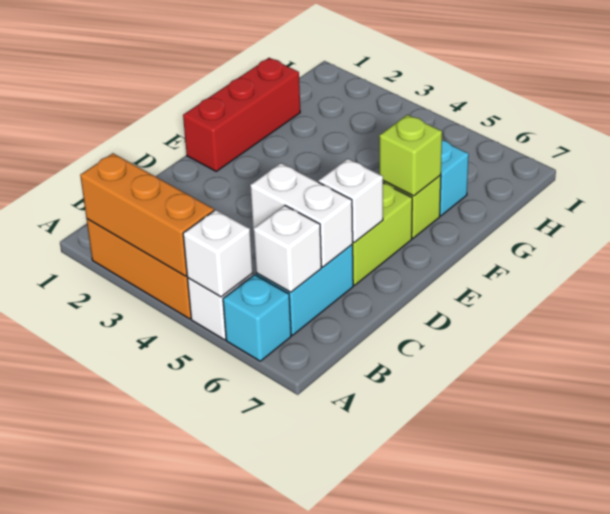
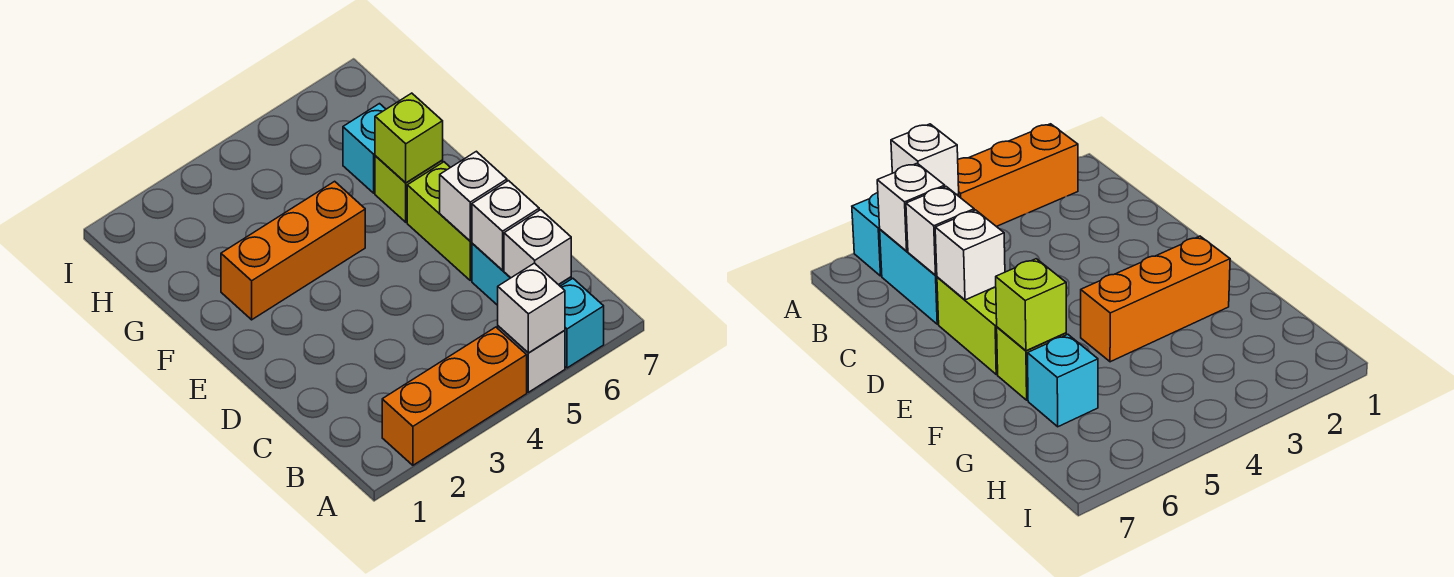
orange 1x3 brick [80,153,214,276] -> orange 1x3 brick moved to [221,181,365,320]
white 1x2 brick [250,163,353,267] -> white 1x1 brick [472,181,539,270]
red 1x3 brick [183,58,300,171] -> none

